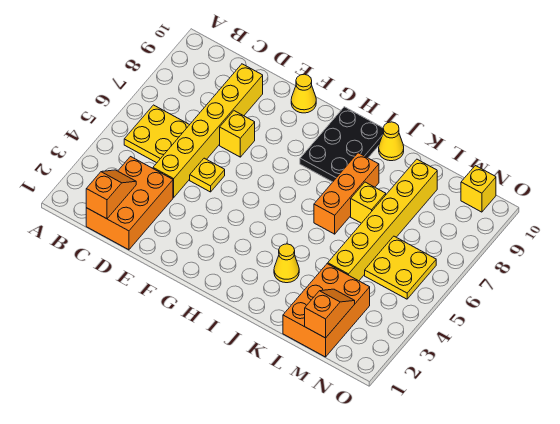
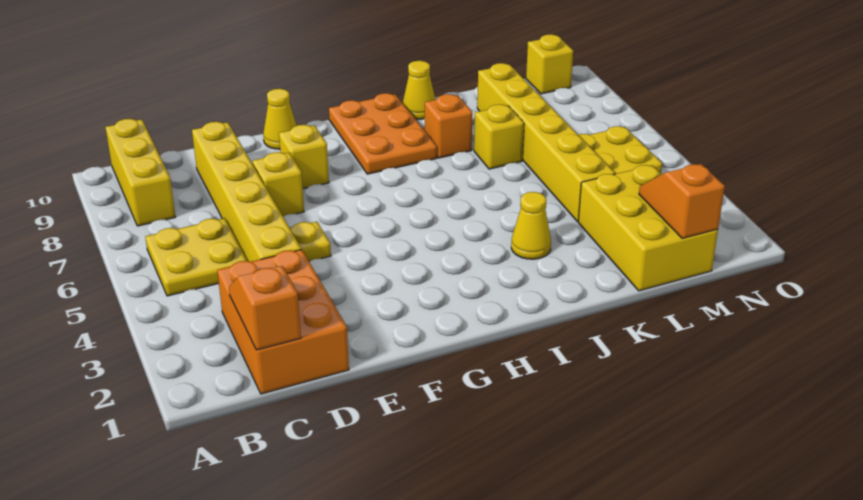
none -> yellow 1x3 brick [105,119,175,226]
none -> yellow 1x1 brick [279,125,329,189]
black 2x3 plate [300,107,384,182] -> orange 2x3 plate [329,93,437,174]
orange 1x3 brick [314,153,379,234] -> orange 1x1 brick [425,94,472,158]
orange 2x3 brick [283,264,370,357] -> yellow 2x3 brick [578,165,718,291]

